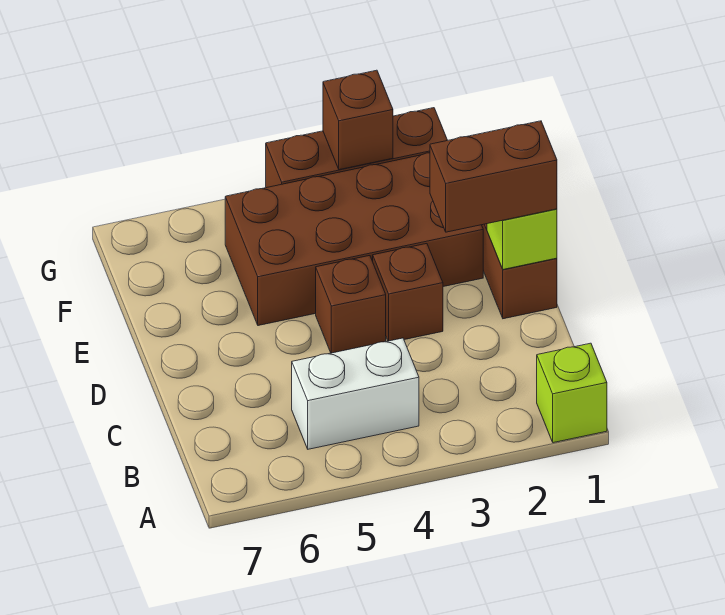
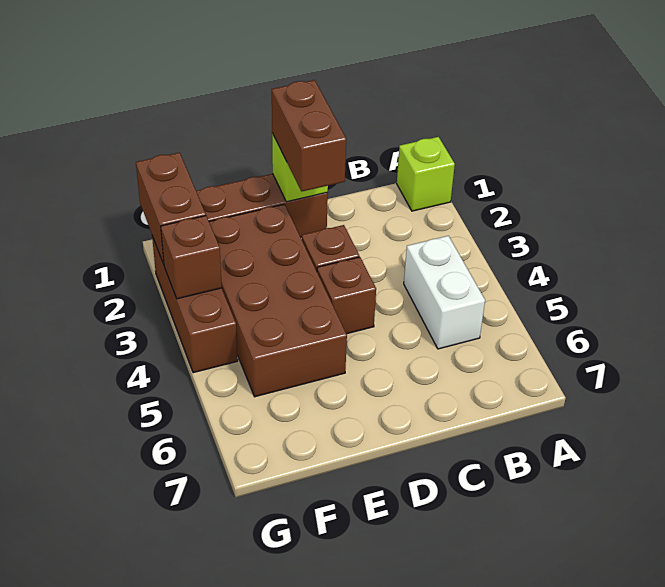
none -> brown 1x2 brick [136,153,206,264]

